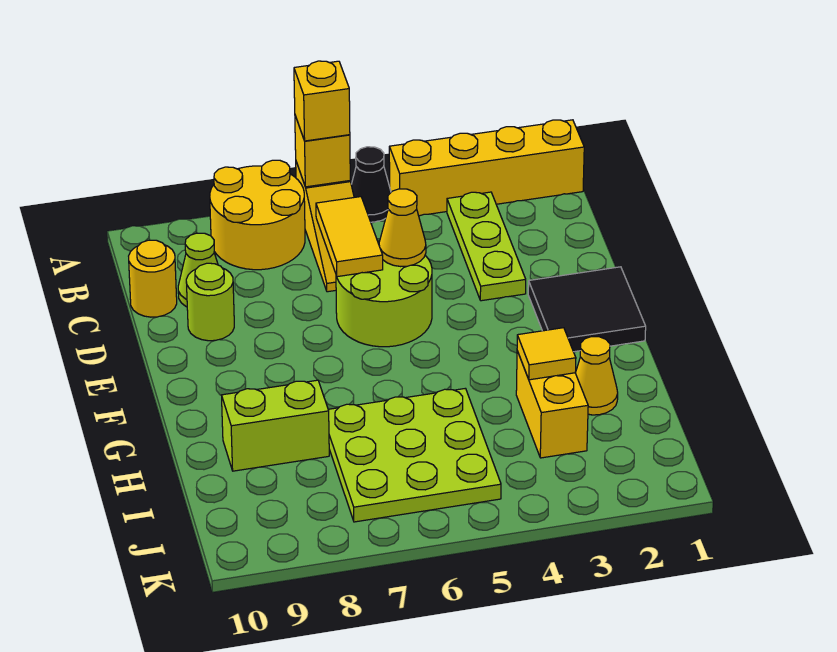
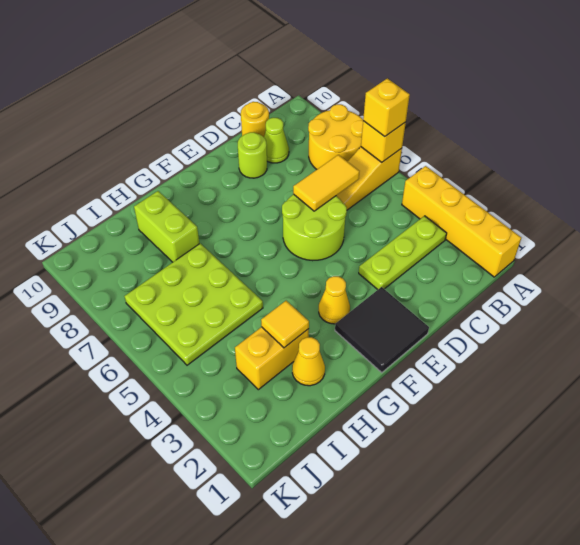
black 1x1 cone [351,147,391,222] -> none
yellow 1x1 cone [379,189,426,267] -> yellow 1x1 cone moved to [319,276,350,324]

